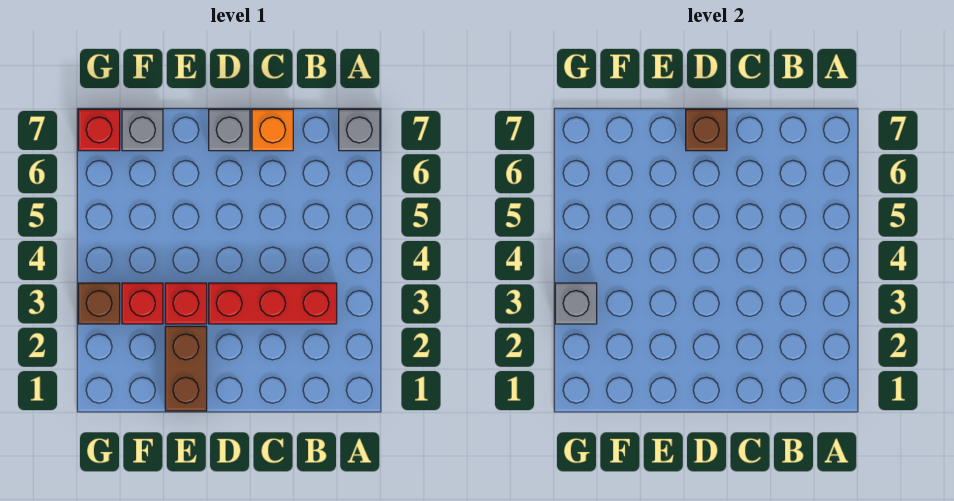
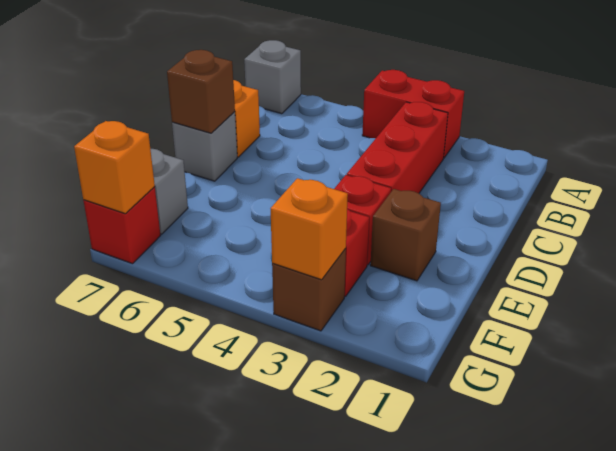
none -> red 1x2 brick [362,70,464,158]
brown 1x2 brick [165,326,207,411] -> brown 1x1 brick [370,189,441,281]
grey 1x1 brick [555,283,597,324] -> orange 1x1 brick [271,178,348,280]
none -> orange 1x1 brick [74,121,155,214]

